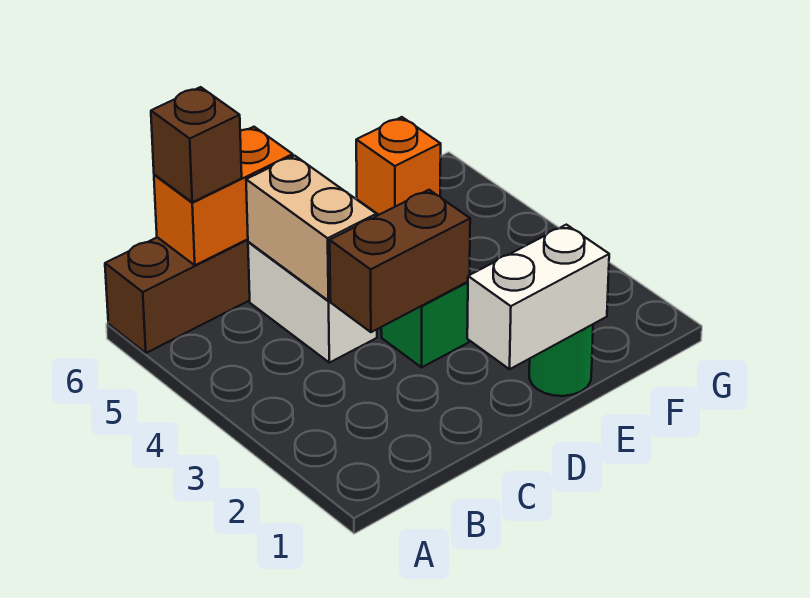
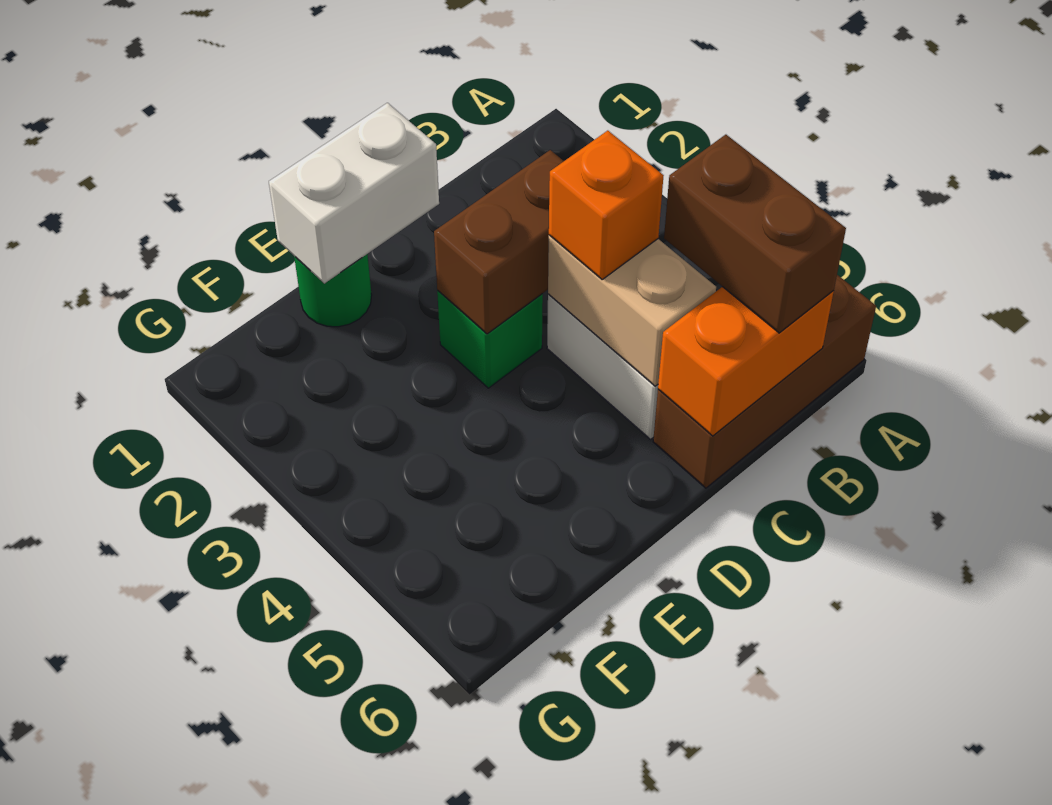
brown 1x1 brick [151,87,242,202] -> brown 1x2 brick [664,135,846,333]
orange 1x1 brick [356,117,441,215] -> orange 1x1 brick moved to [549,131,664,279]

